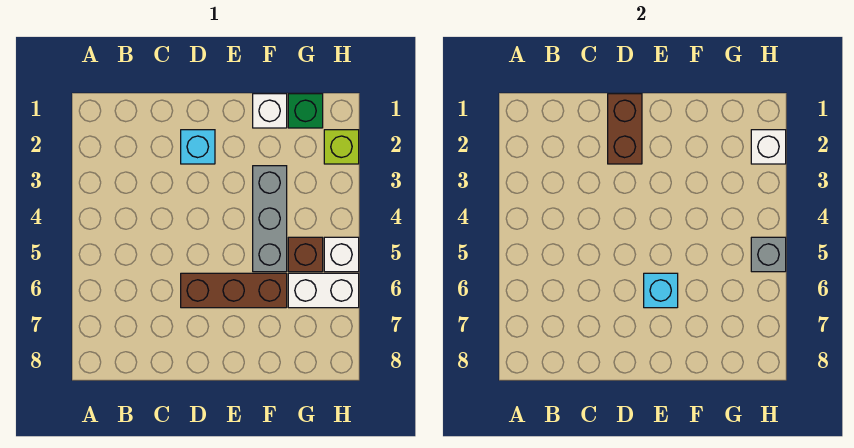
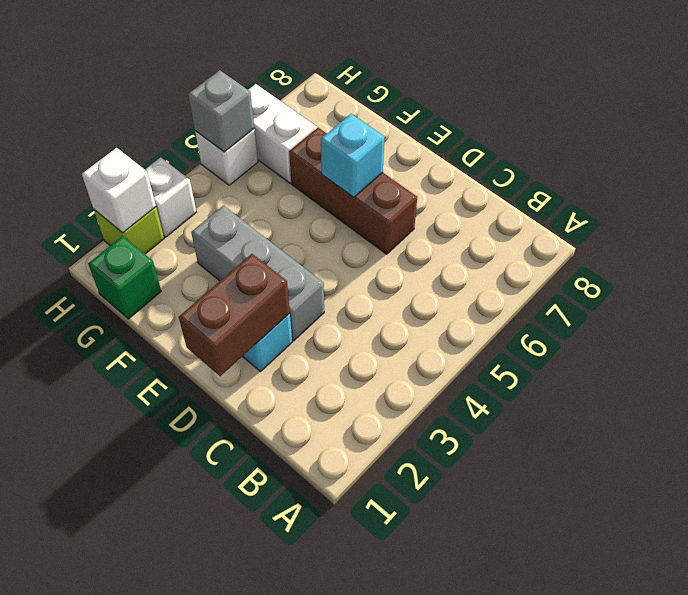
white 1x1 brick [253,94,287,128] -> white 1x1 brick moved to [145,157,196,237]
grey 1x3 brick [253,166,287,272] -> grey 1x3 brick turned to [191,206,324,341]
brown 1x1 brick [288,237,323,272] -> none

